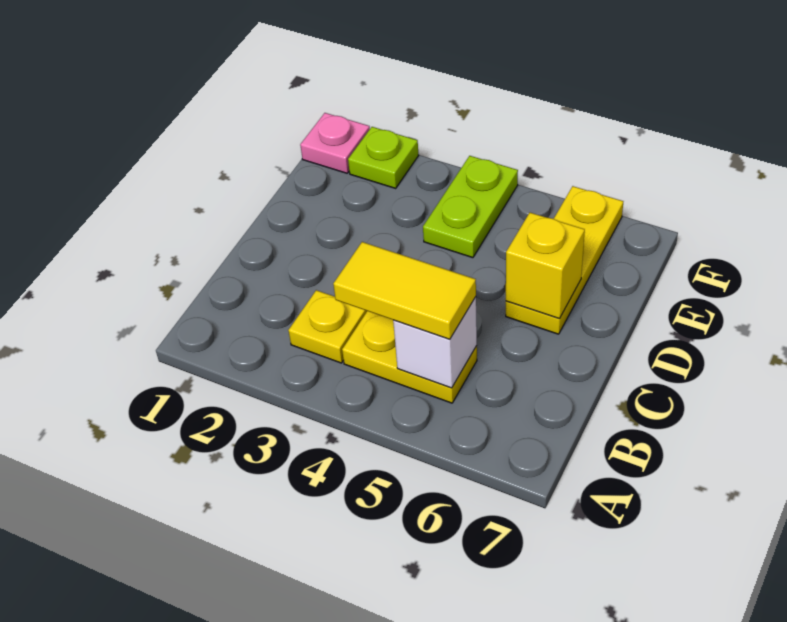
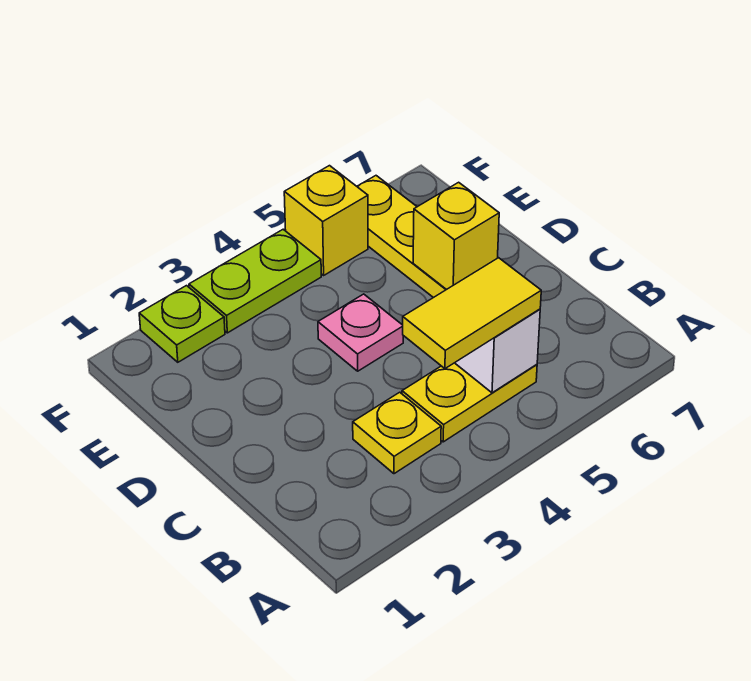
lime 1x2 plate [423,156,518,258] -> lime 1x2 plate turned to [189,229,321,333]
pink 1x1 plate [300,113,370,173] -> pink 1x1 plate moved to [318,294,403,371]
none -> yellow 1x1 brick [284,166,368,275]

